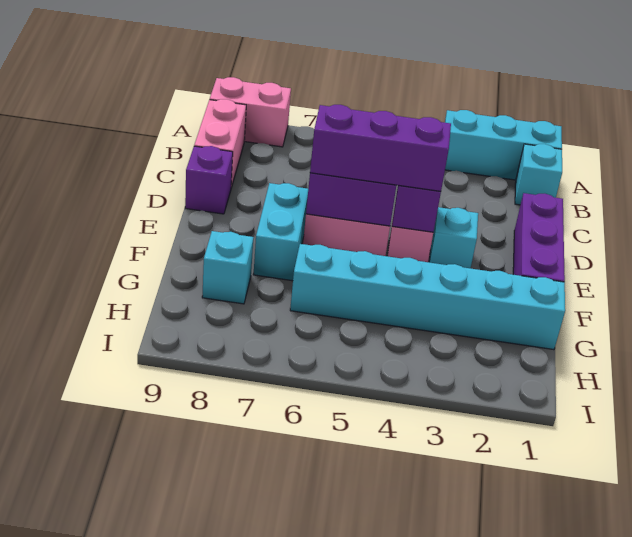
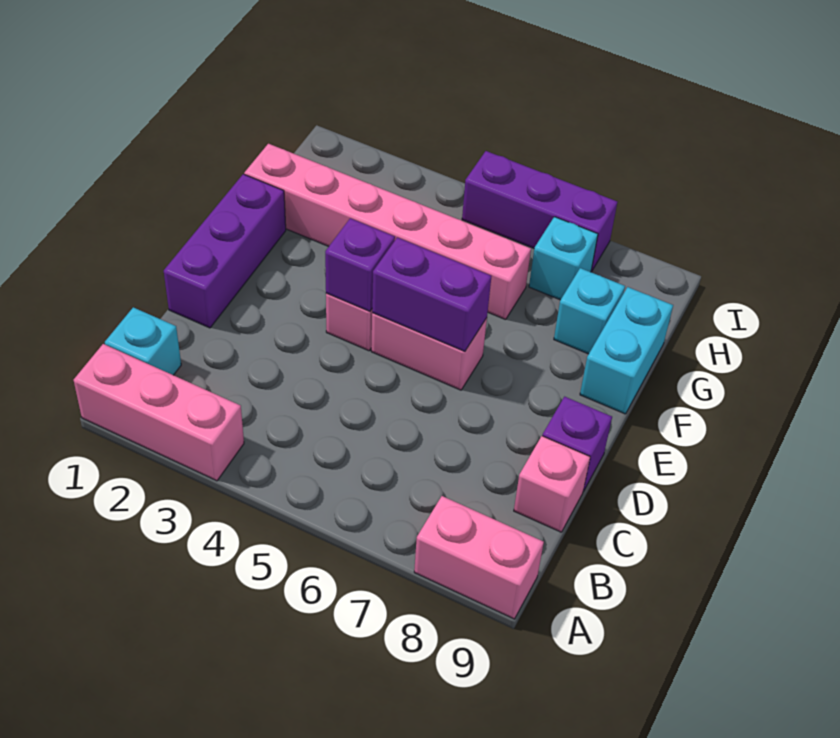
cyan 1x3 brick [445,110,562,180] -> pink 1x3 brick [74,344,244,481]
pink 1x2 brick [194,99,246,188] -> pink 1x1 brick [514,436,590,532]
cyan 1x1 brick [429,207,478,268] -> cyan 1x1 brick moved to [529,217,598,300]
purple 1x3 brick [310,105,451,191] -> purple 1x3 brick moved to [462,151,617,271]
cyan 1x2 brick [253,183,308,281] -> cyan 1x2 brick moved to [580,287,673,414]
cyan 1x6 brick [290,244,565,350] -> pink 1x6 brick [244,144,531,320]

